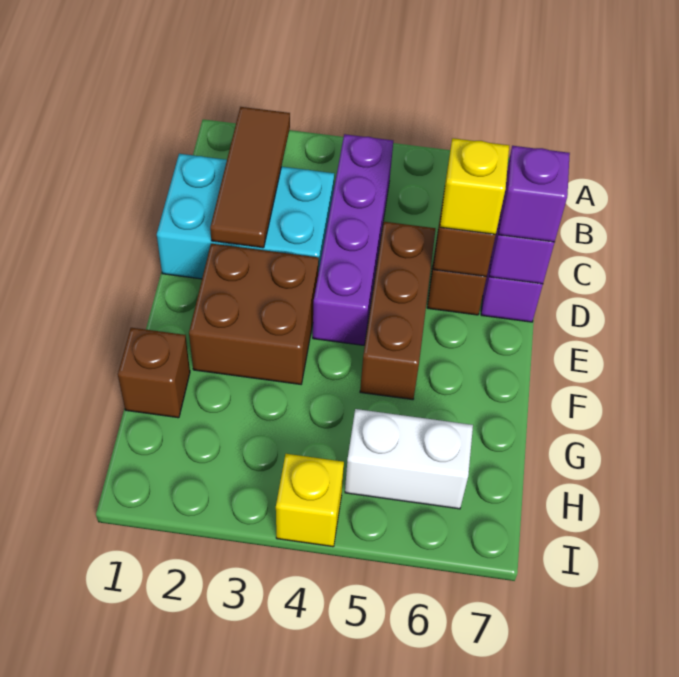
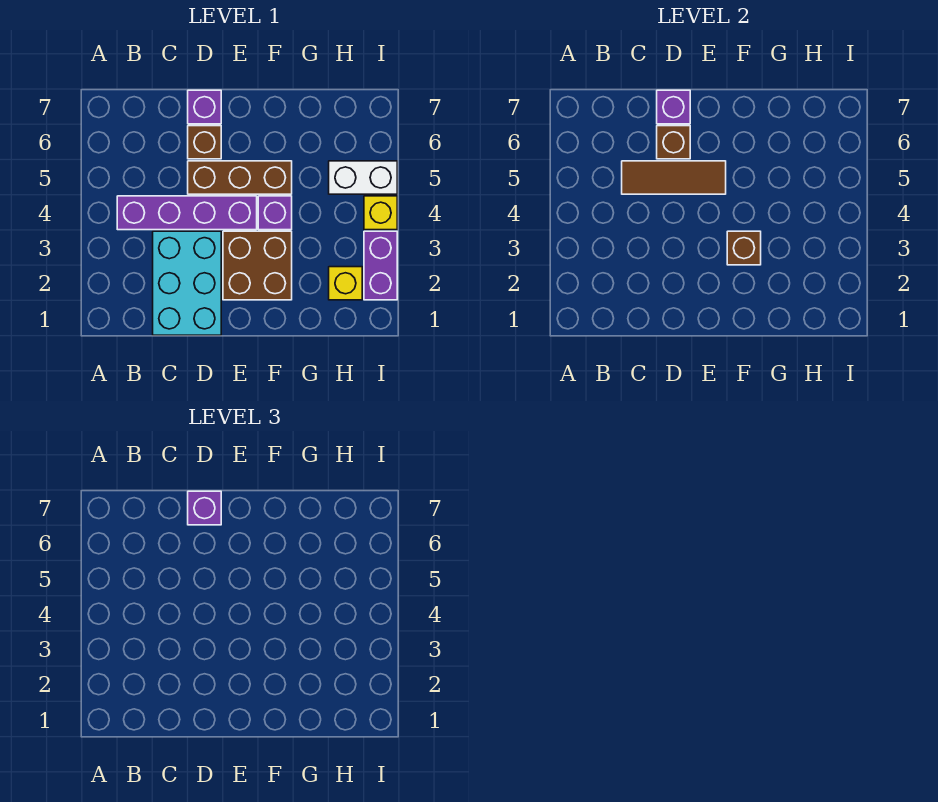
brown 1x3 tile [210,107,290,248] -> brown 1x3 tile moved to [622,161,726,194]
yellow 1x1 brick [440,138,509,234] -> yellow 1x1 brick moved to [329,267,362,300]
none -> purple 1x1 brick [258,196,292,230]
brown 1x1 brick [118,328,190,418] -> brown 1x1 brick moved to [727,231,761,265]
white 1x2 brick [345,409,473,509] -> white 1x2 brick turned to [329,161,397,194]
none -> purple 1x2 brick [364,231,397,300]

